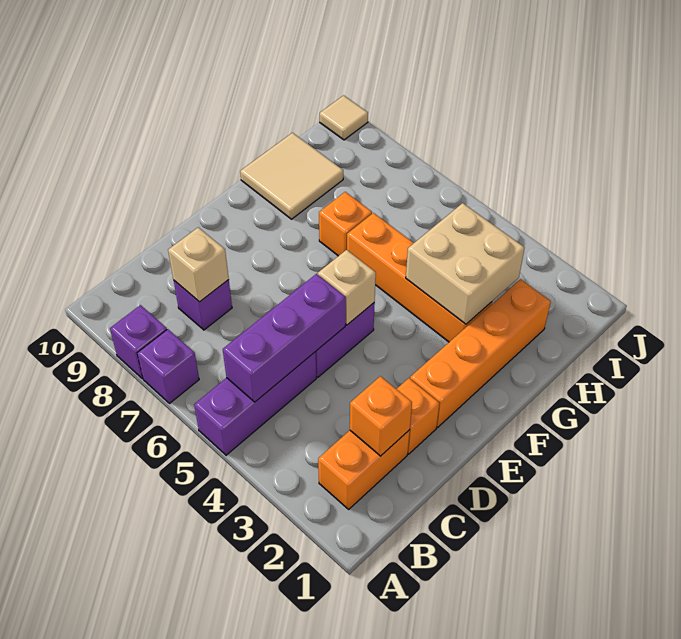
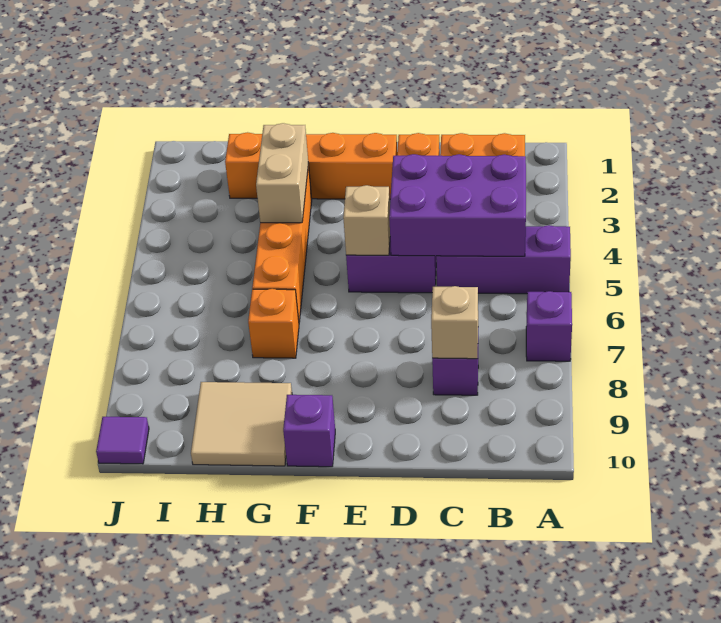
purple 1x1 brick [110,305,167,379] -> purple 1x1 brick moved to [283,395,335,467]
purple 1x3 brick [223,274,346,402] -> purple 2x3 brick [389,154,526,256]
orange 1x1 brick [350,376,412,456] -> none
tan 2x2 brick [406,203,525,324] -> tan 1x2 brick [256,123,308,223]
tan 1x1 tile [320,95,368,140] -> purple 1x1 tile [96,417,149,464]

